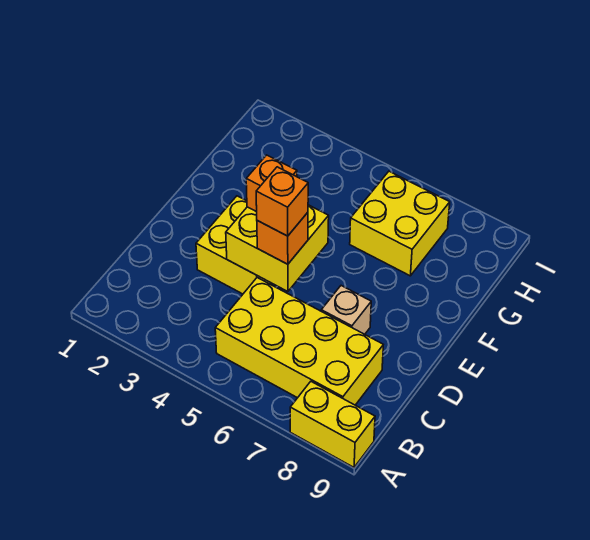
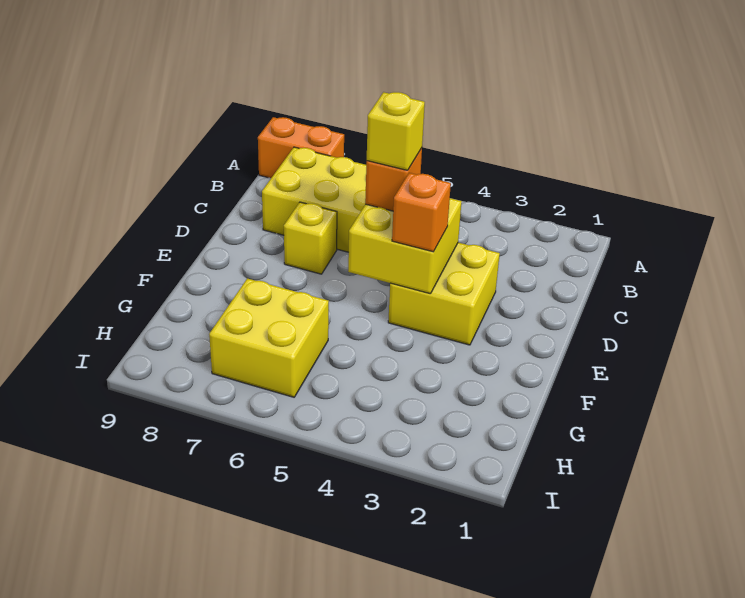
yellow 1x2 brick [290,382,375,467] -> orange 1x2 brick [258,117,344,178]
orange 1x1 brick [256,167,308,236] -> yellow 1x1 brick [367,92,425,170]
tan 1x1 brick [321,286,371,334] -> yellow 1x1 brick [284,202,337,274]

